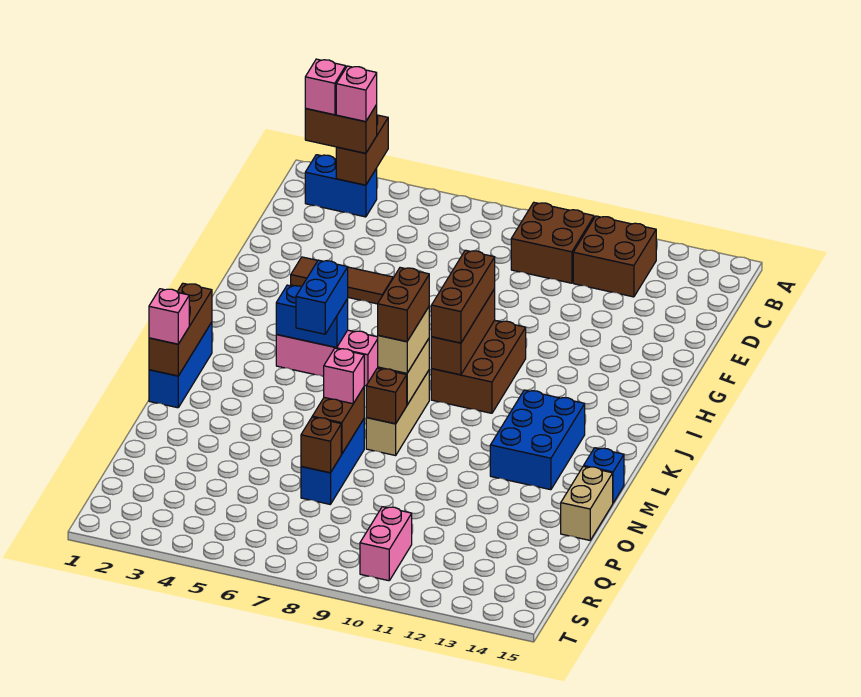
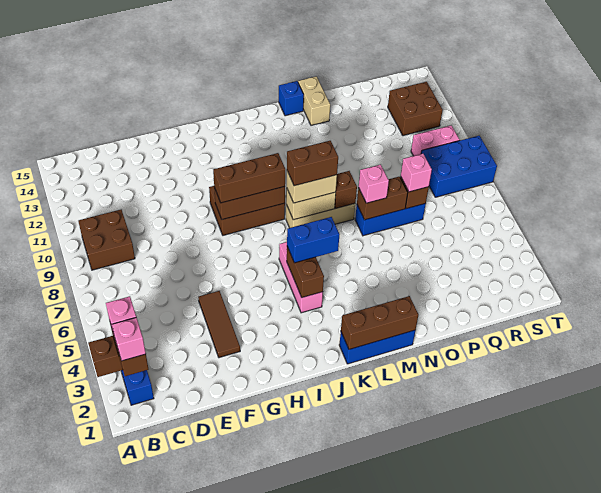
brown 2x2 brick [573,216,656,297] -> brown 2x2 brick moved to [388,82,443,136]
blue 1x2 brick [276,285,348,348] -> brown 1x2 brick [287,247,324,297]
blue 2x3 brick [490,390,585,490] -> blue 2x3 brick moved to [421,136,497,197]
pink 1x1 brick [149,289,189,344] -> pink 1x1 brick moved to [401,154,432,192]
tan 1x2 brick [561,466,613,540] -> tan 1x2 brick turned to [298,76,330,125]

